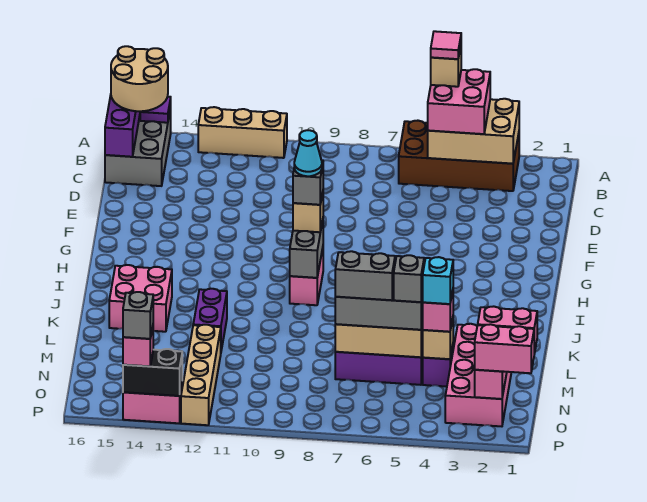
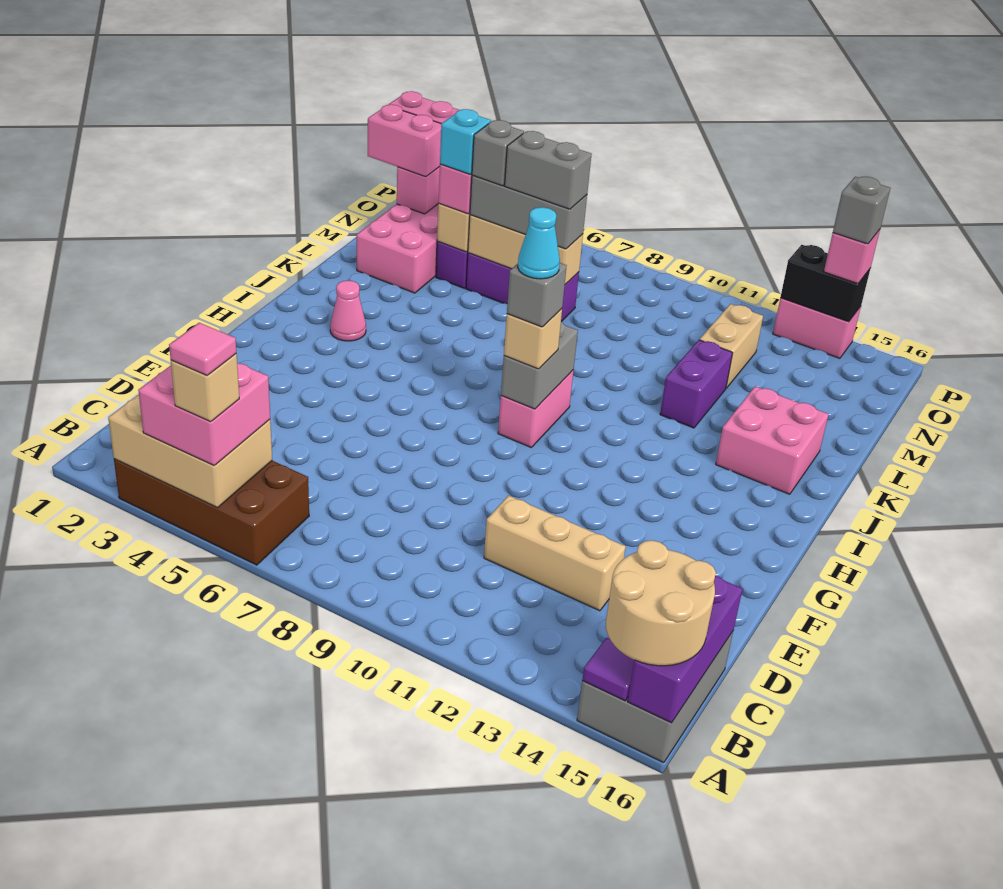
tan 1x3 brick [198,107,287,158] -> tan 1x3 brick moved to [484,496,626,611]
none -> pink 1x1 cone [330,280,366,341]
tan 1x4 brick [181,325,221,425] -> tan 1x2 brick [700,304,763,388]

